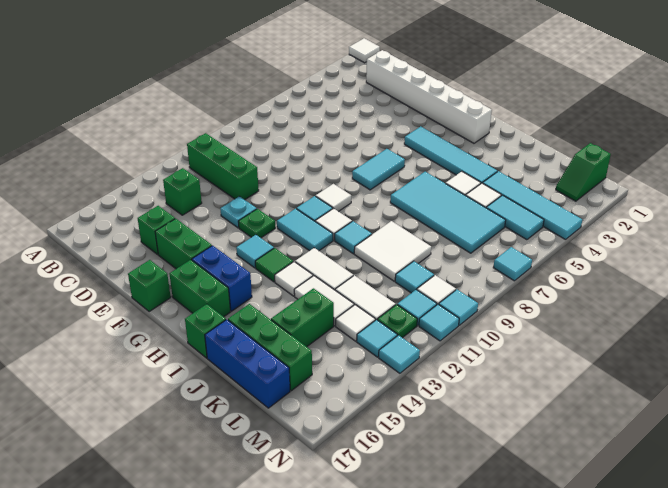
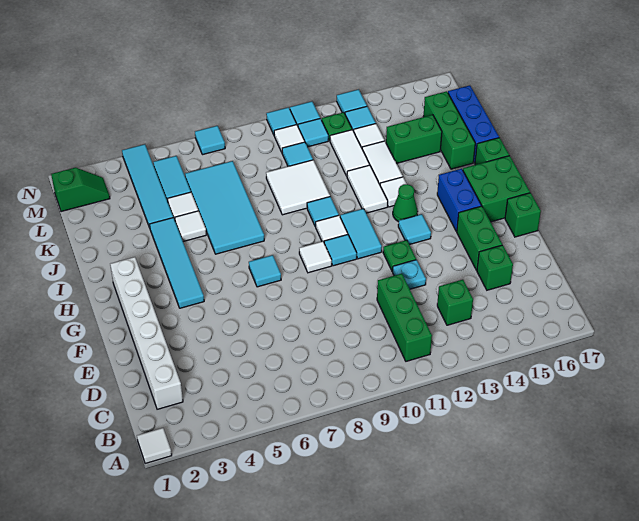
cyan 1x2 tile [352,149,405,190] -> cyan 1x1 tile [249,255,281,287]
green 1x2 brick [170,260,230,317] -> green 2x2 brick [463,156,530,222]
green 1x1 tile [255,248,293,282] -> green 1x1 cone [393,184,418,222]

